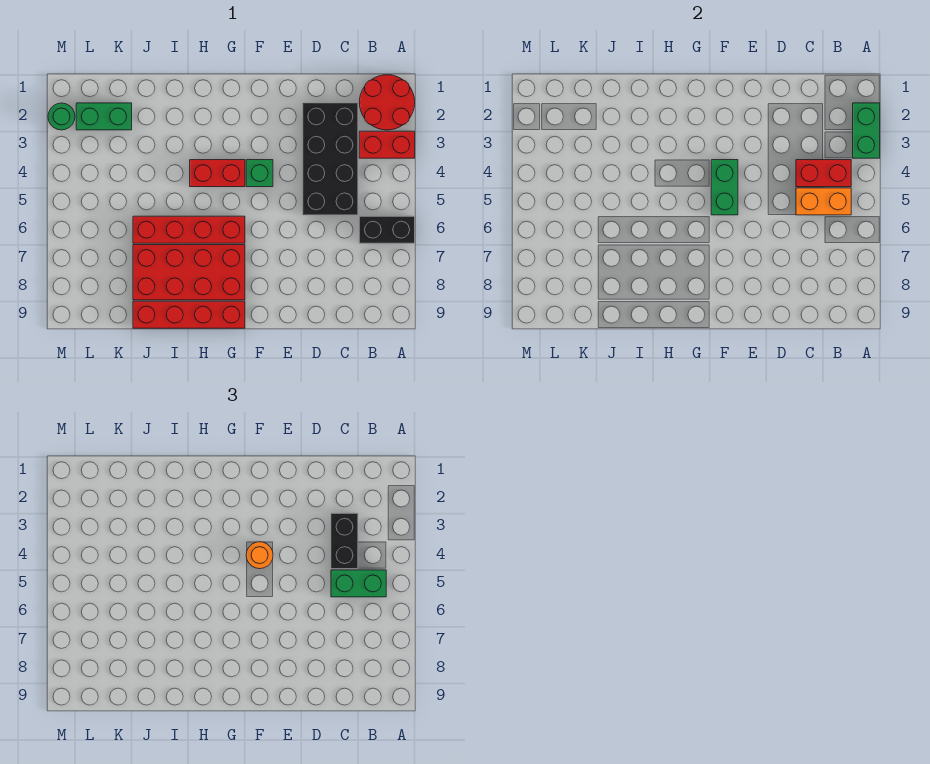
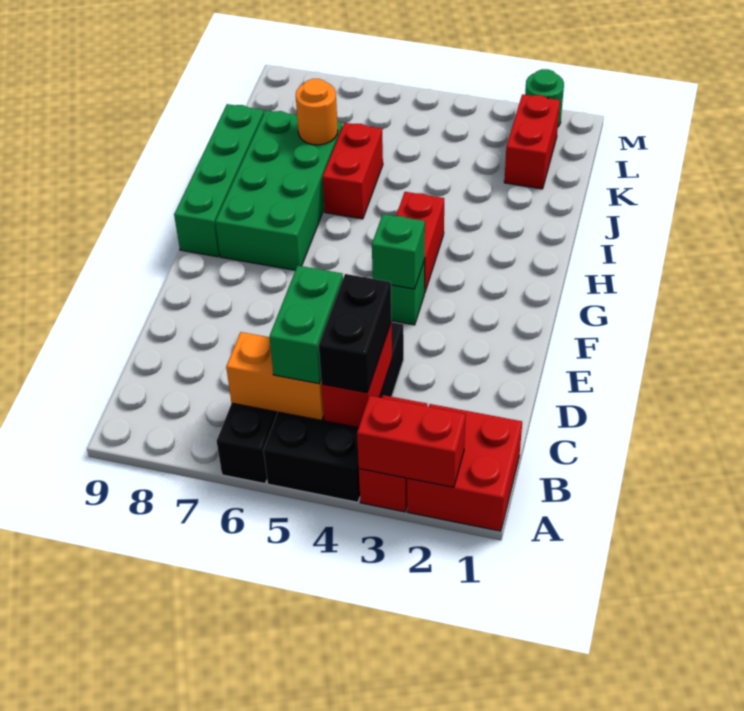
red 2x2 round brick [359,75,415,130] -> red 2x2 brick [407,404,522,531]
green 1x2 brick [853,103,880,158] -> red 1x2 brick [357,396,466,487]
orange 1x2 brick [796,188,851,215] -> orange 1x2 brick turned to [226,332,324,420]
black 2x4 brick [303,103,358,215] -> black 2x4 brick turned to [263,322,404,502]
black 1x2 brick [331,513,358,569] -> black 1x2 brick turned to [319,274,391,393]
green 1x2 brick [711,160,738,215] -> green 1x1 brick [372,214,425,289]
orange 1x1 round brick [246,542,273,569] -> orange 1x1 round brick moved to [296,79,338,145]
red 1x4 brick [133,216,245,243] -> red 1x2 brick [323,123,383,219]
red 2x4 brick [133,245,245,300] -> green 2x4 brick [215,110,343,270]
red 1x4 brick [133,301,245,328] -> green 1x4 brick [174,104,264,257]
green 1x2 brick [76,103,132,130] -> red 1x2 brick [504,94,560,189]

